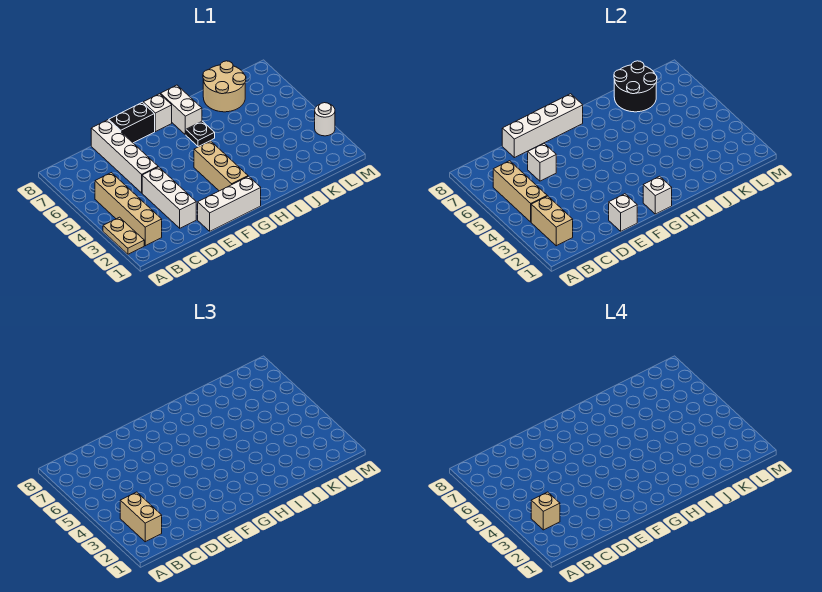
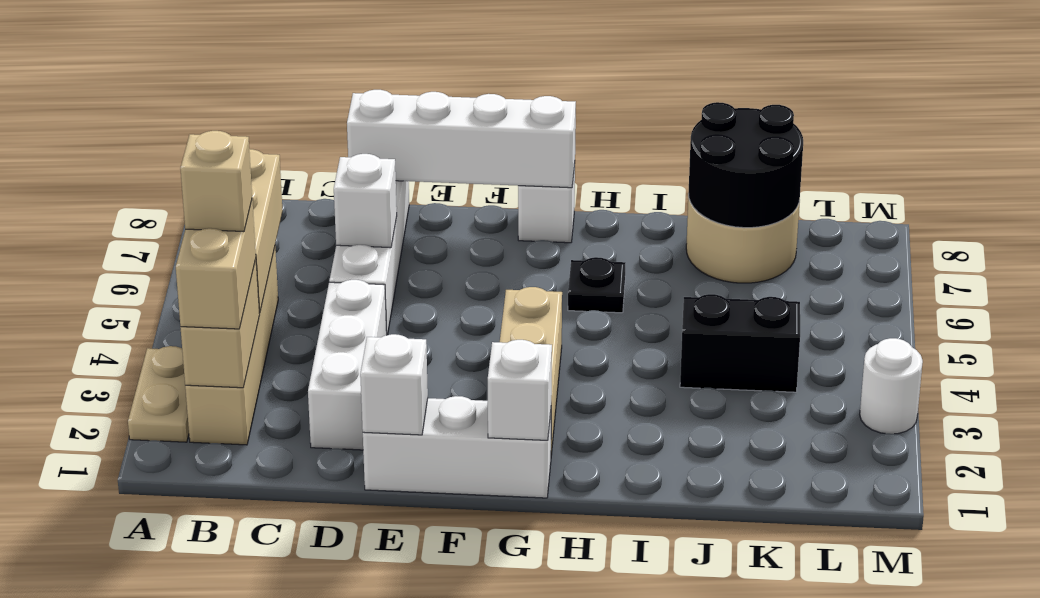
black 1x2 brick [109,102,155,143] -> black 1x2 brick moved to [680,294,800,392]
white 1x2 brick [161,85,202,135] -> none

